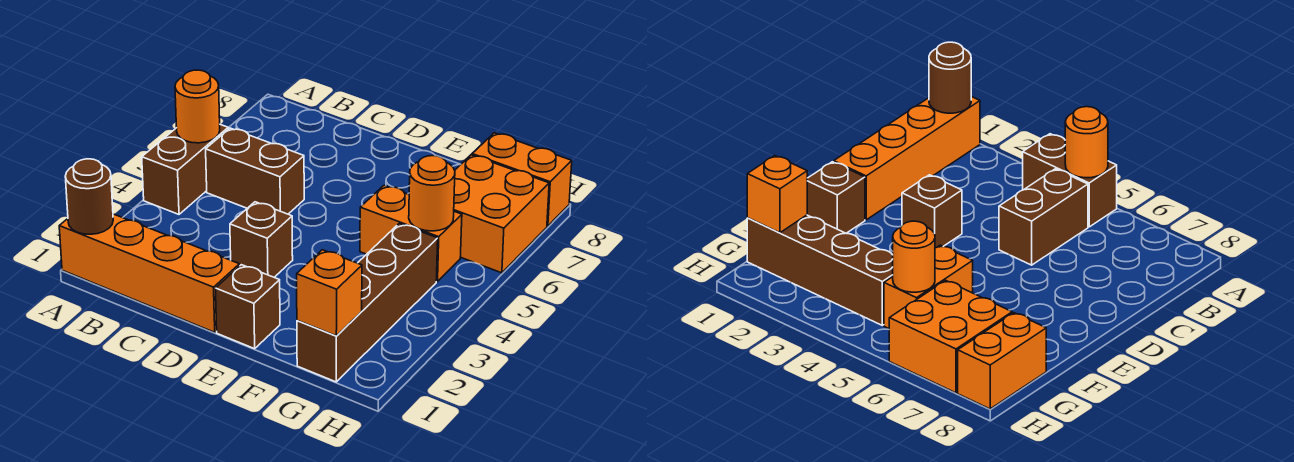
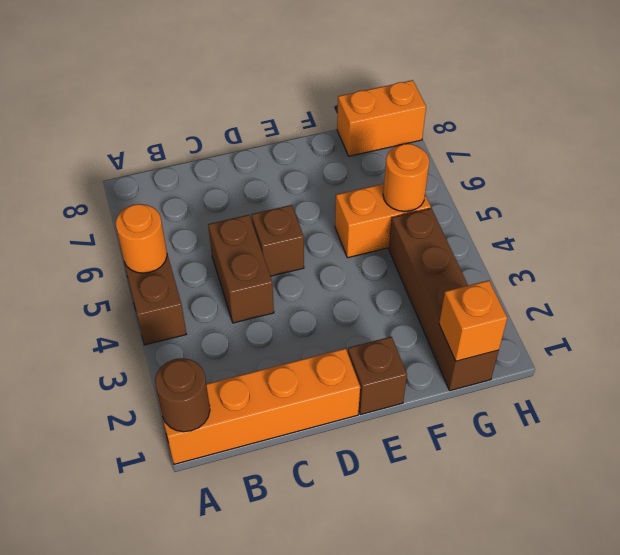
brown 1x2 brick [206,128,304,214] -> brown 1x2 brick turned to [208,215,274,323]
brown 1x1 brick [230,202,293,277] -> brown 1x1 brick moved to [251,205,304,276]
orange 2x2 brick [454,155,549,273] -> none

